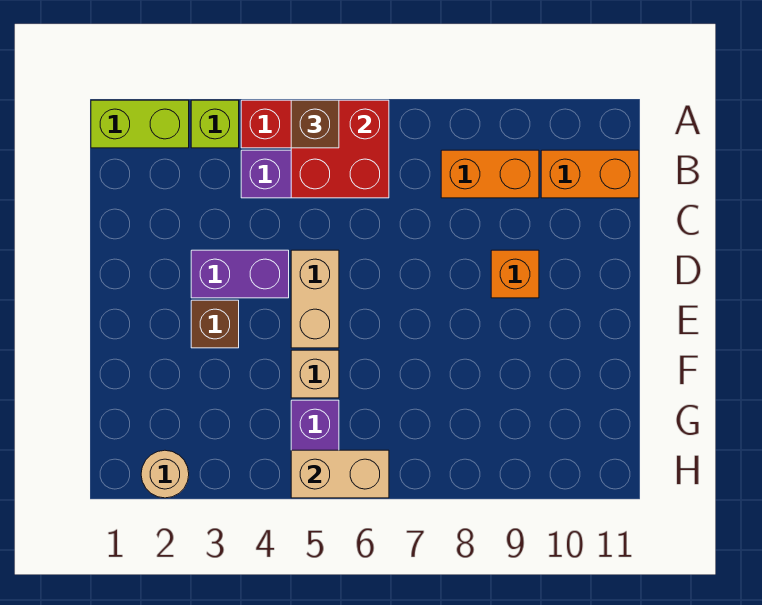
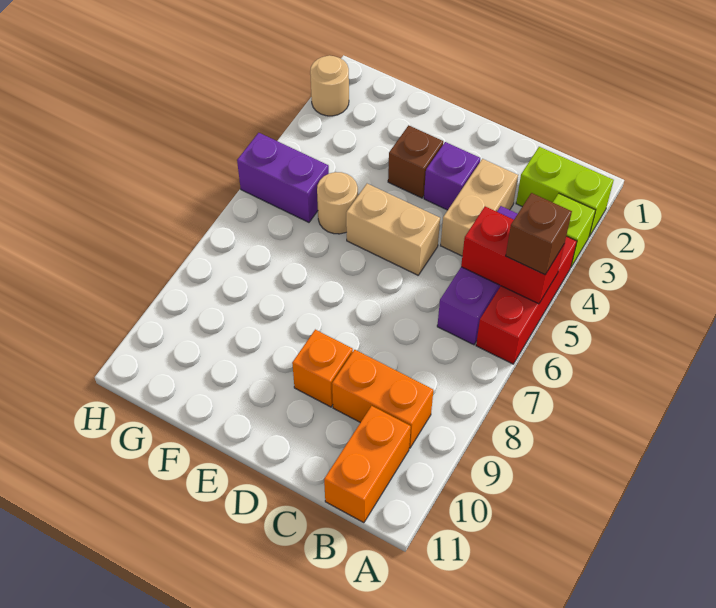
lime 1x2 brick [91,100,189,148] -> lime 1x2 brick turned to [516,147,614,237]
red 2x2 brick [291,100,389,198] -> red 1x2 brick [461,207,564,304]
orange 1x2 brick [441,150,539,198] -> orange 1x2 brick turned to [332,350,433,448]
purple 1x2 brick [191,250,289,298] -> purple 1x1 brick [424,142,480,210]
tan 1x1 brick [291,350,339,398] -> tan 1x1 round brick [317,172,358,234]
tan 1x2 brick [291,450,389,498] -> tan 1x2 brick moved to [441,159,518,256]

